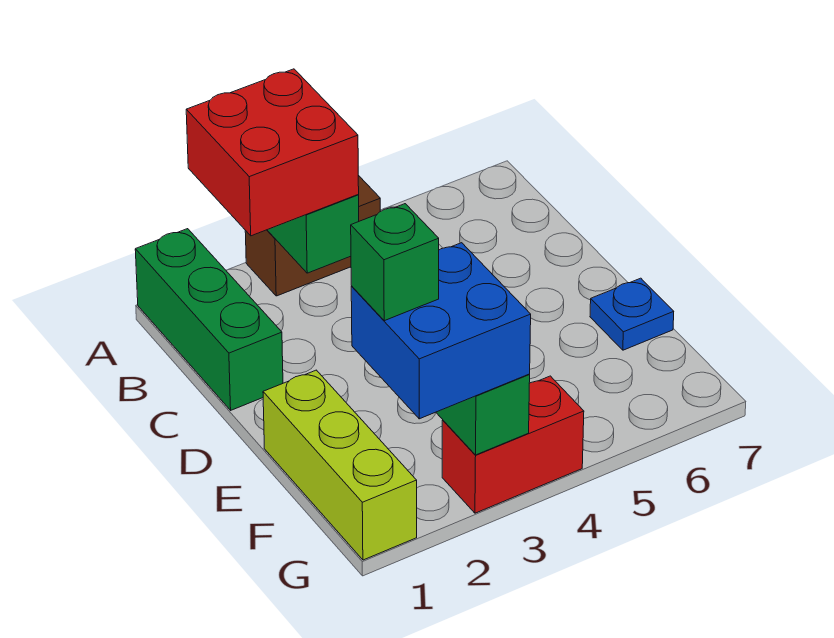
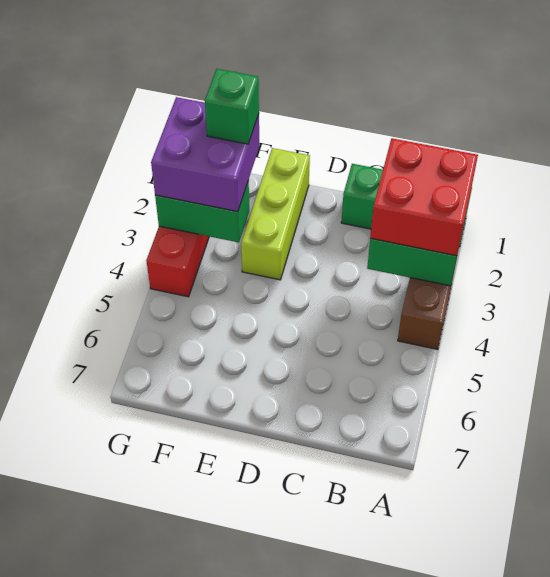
lime 1x3 brick [263,370,417,560] -> lime 1x3 brick turned to [241,148,310,280]
blue 1x1 plate [590,278,674,350] -> none
blue 2x2 brick [351,243,531,419] -> purple 2x2 brick [151,97,259,212]

